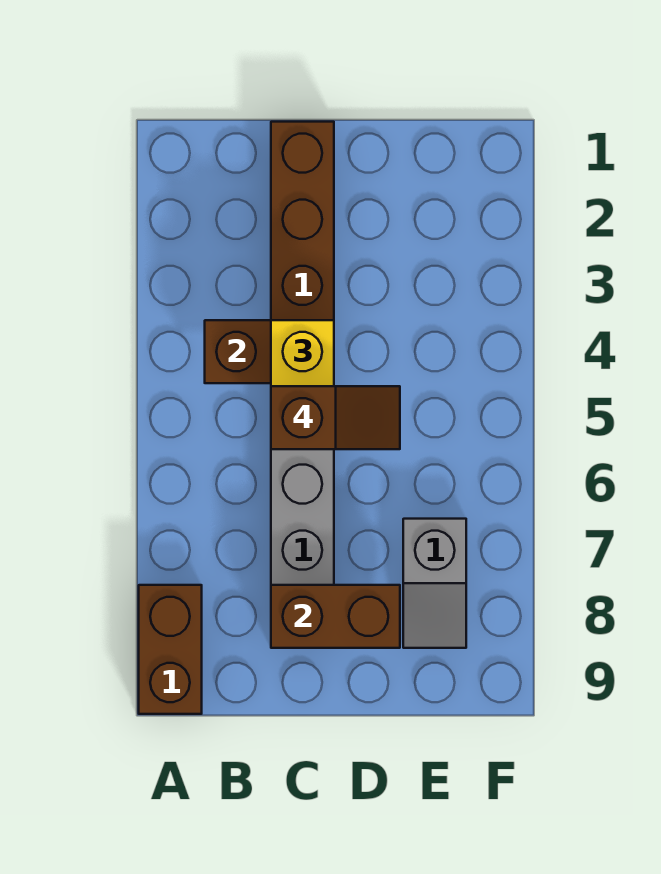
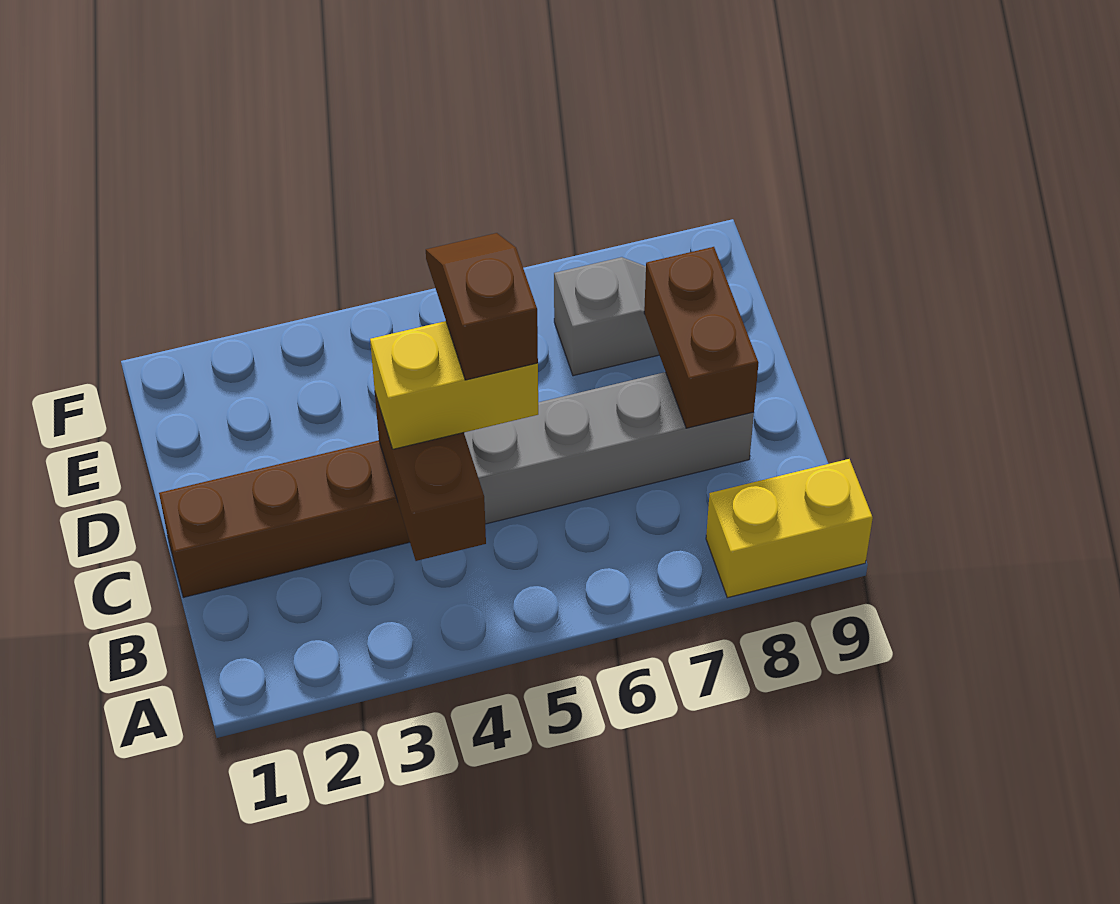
brown 1x2 brick [139,585,202,714] -> yellow 1x2 brick [706,459,873,598]

